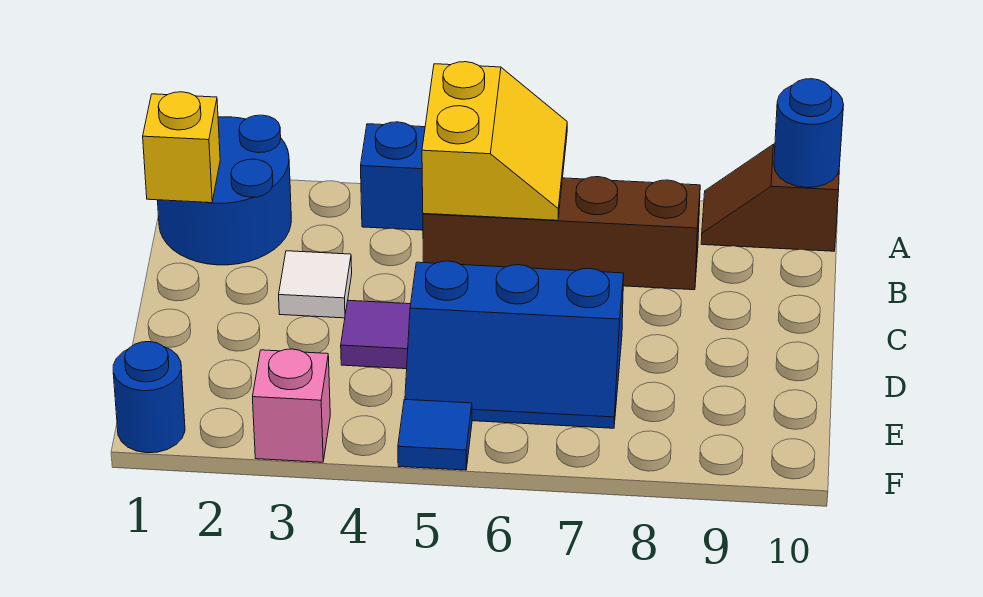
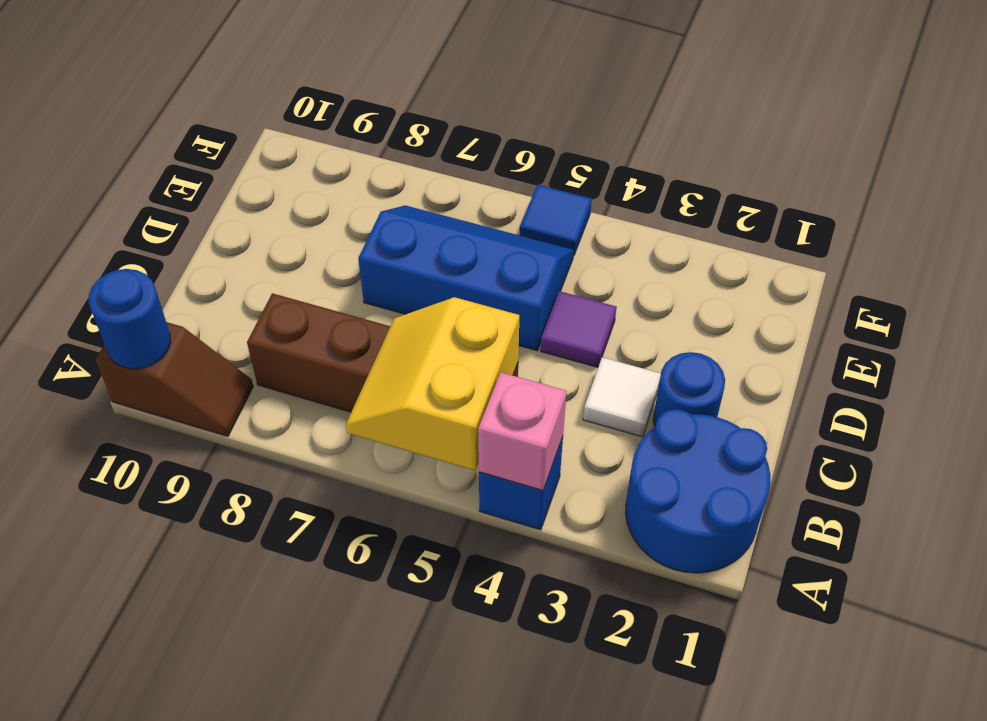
yellow 1x1 brick [143,92,220,203] -> none
blue 1x1 round brick [113,342,185,453] -> blue 1x1 round brick moved to [653,352,725,426]
pink 1x1 brick [253,349,330,462] -> pink 1x1 brick moved to [478,372,567,490]

